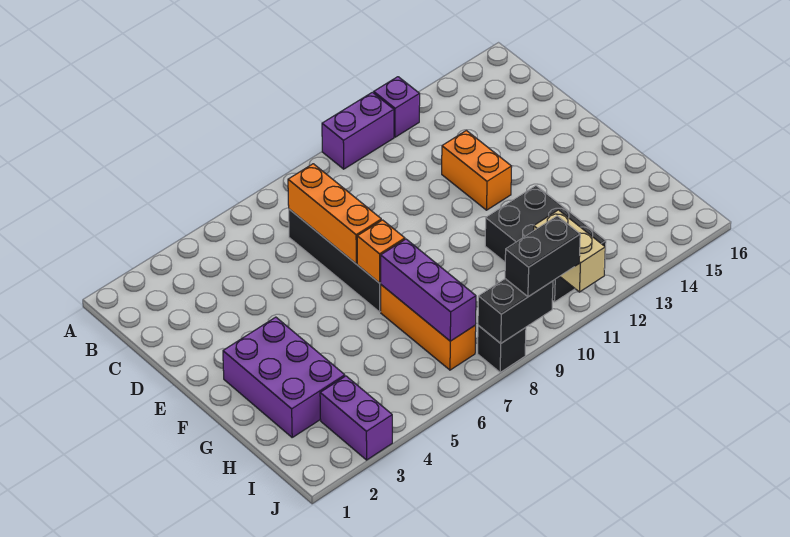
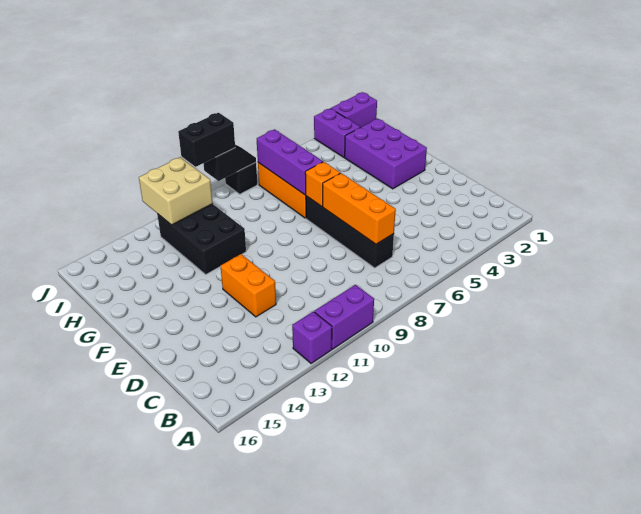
tan 1x2 brick [533,210,605,292] -> tan 2x2 brick [139,157,213,225]
none -> purple 1x2 brick [331,92,377,127]
black 1x2 brick [478,279,553,343] -> black 1x2 slope [203,145,256,181]

